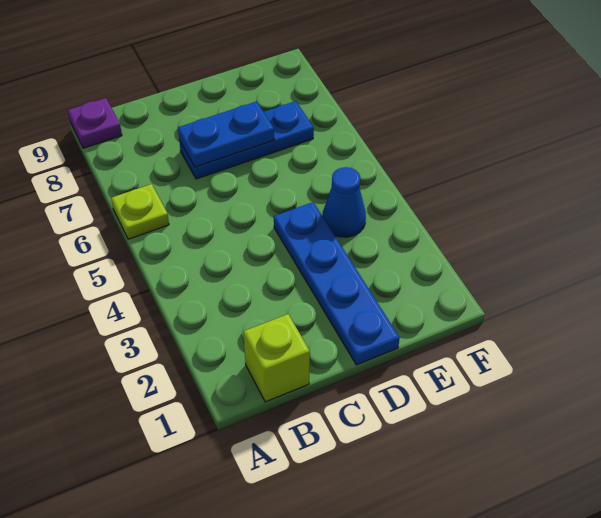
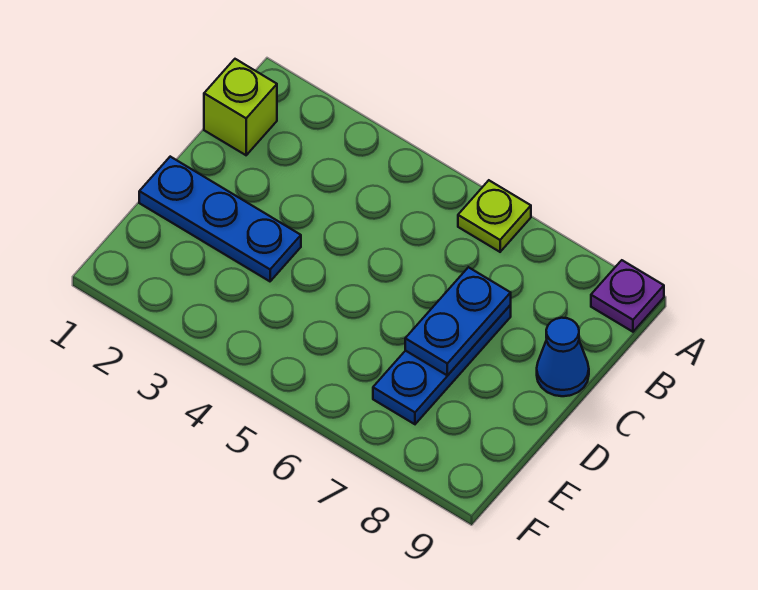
blue 1x4 plate [274,202,400,365] -> blue 1x3 plate [139,157,301,281]
blue 1x1 cone [323,167,366,237] -> blue 1x1 cone moved to [537,318,589,396]

